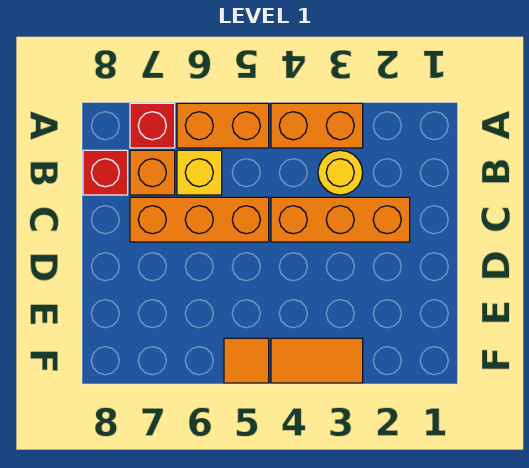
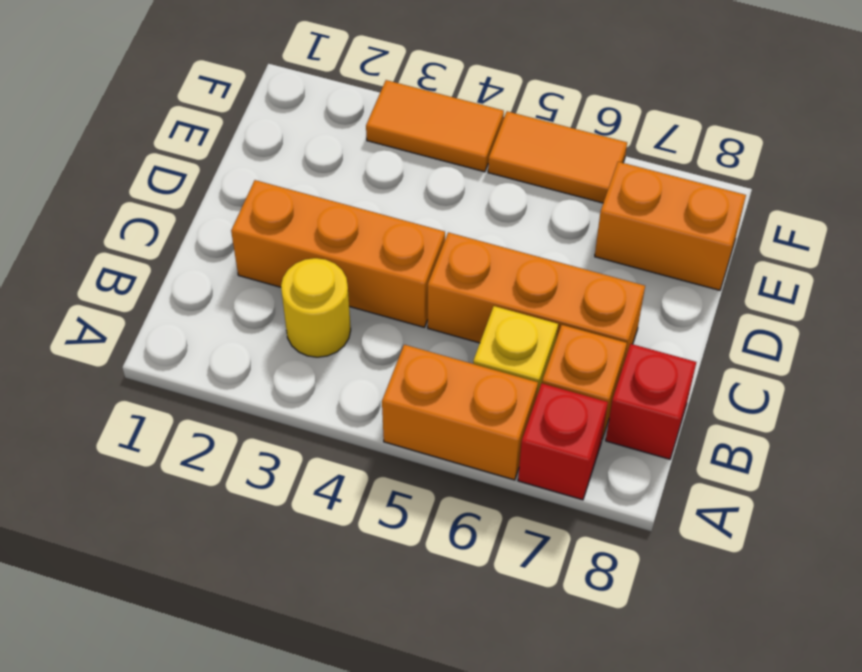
orange 1x2 brick [271,103,363,148] -> orange 1x2 brick moved to [595,162,746,290]
orange 1x1 tile [224,338,269,383] -> orange 1x2 tile [488,111,627,203]

